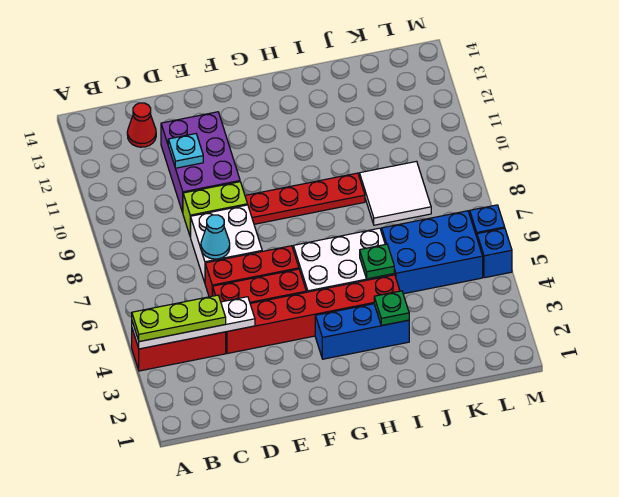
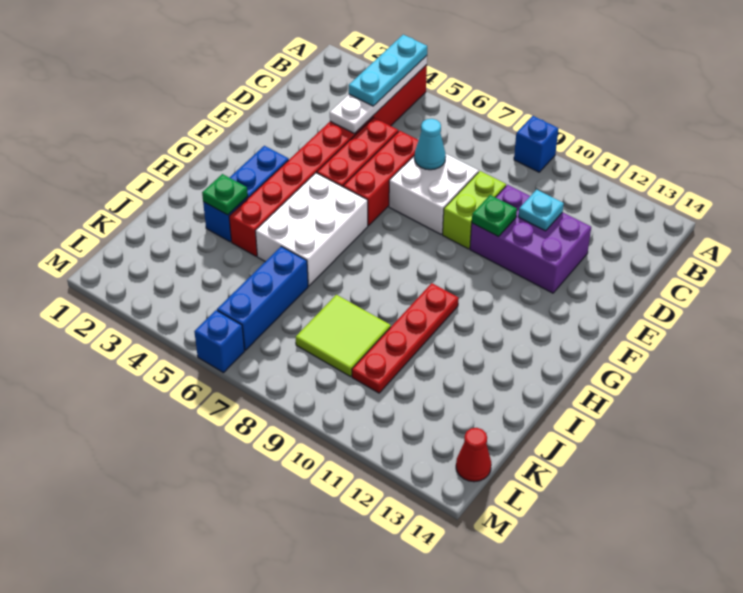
lime 1x3 plate [132,295,226,342] -> cyan 1x3 plate [349,35,427,106]
red 1x1 cone [127,103,156,147] -> red 1x1 cone moved to [456,428,491,482]
red 1x4 plate [245,173,365,224] -> red 1x4 plate moved to [352,283,459,393]
green 1x1 plate [360,244,394,279] -> green 1x1 plate moved to [472,195,517,236]
blue 2x3 brick [382,211,483,294] -> blue 1x3 brick [217,246,308,350]
white 2x2 tile [359,161,431,225] -> lime 2x2 tile [296,295,391,377]
blue 1x1 brick [477,228,512,278] -> blue 1x1 brick moved to [514,116,559,172]

